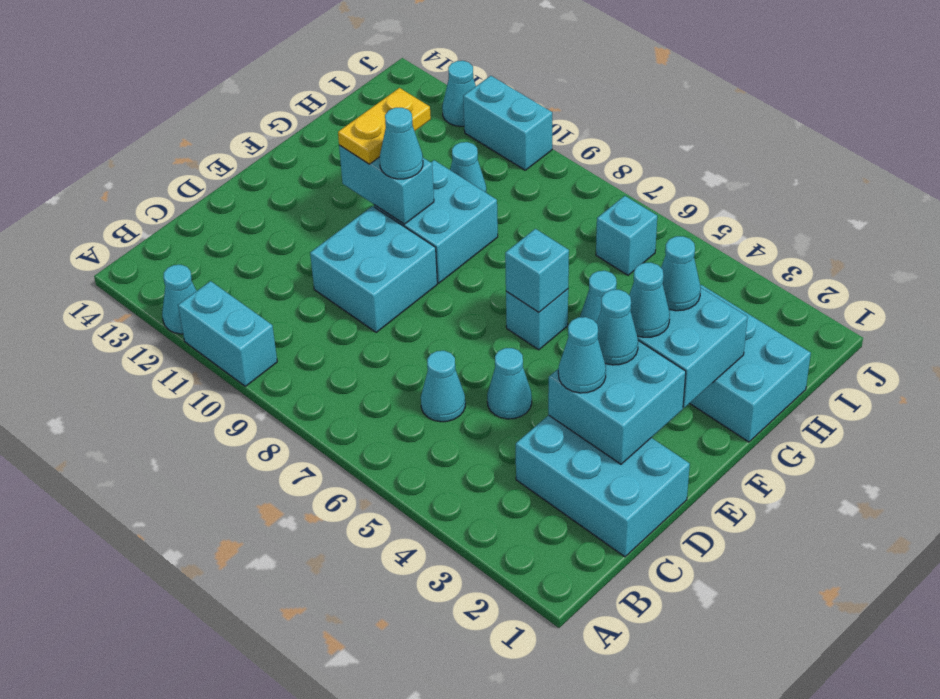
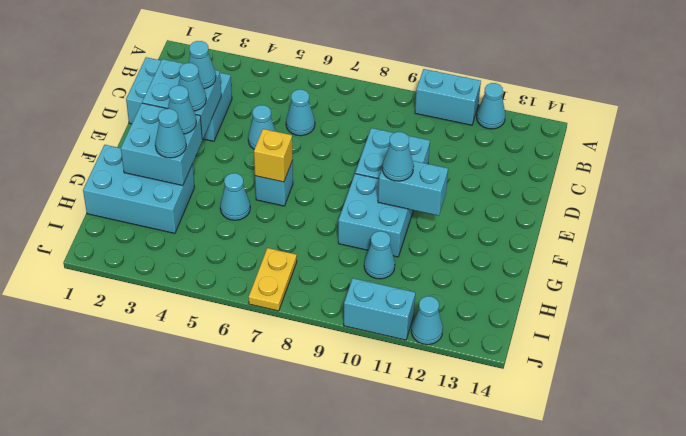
cyan 1x1 brick [505,229,569,312] -> yellow 1x1 brick [254,129,292,182]
yellow 1x2 plate [338,88,431,164] -> yellow 1x2 plate moved to [249,248,297,311]
cyan 1x1 brick [596,196,657,275] -> none

